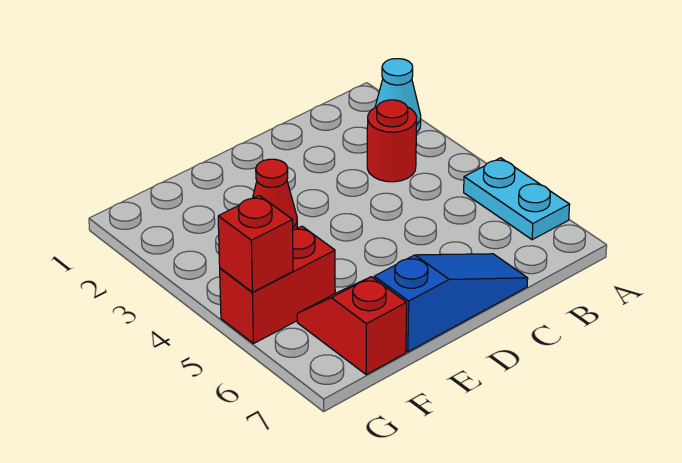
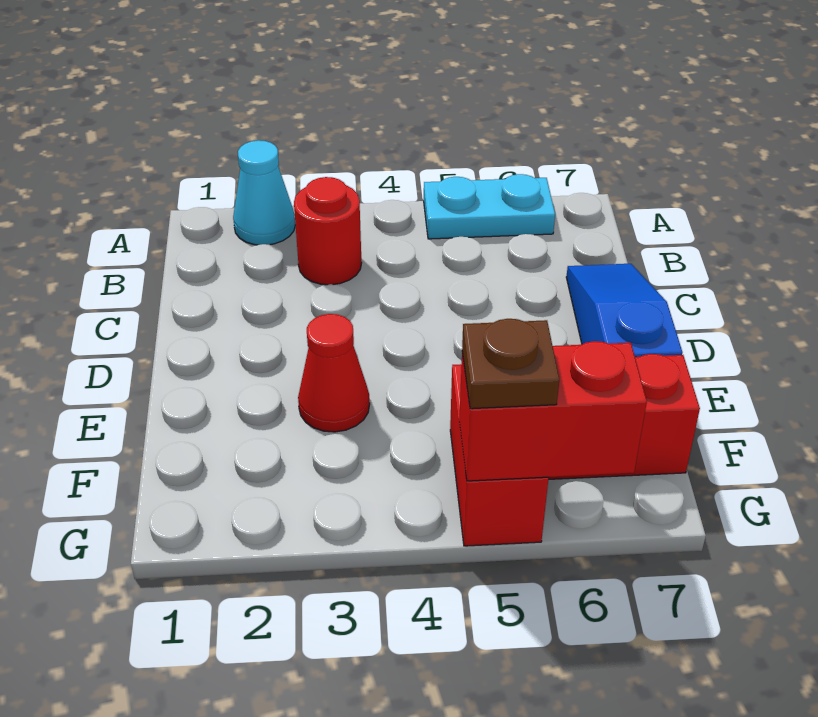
red 1x1 brick [218,195,293,292] -> red 1x2 brick [459,341,647,481]
none -> brown 1x1 plate [462,319,559,409]

